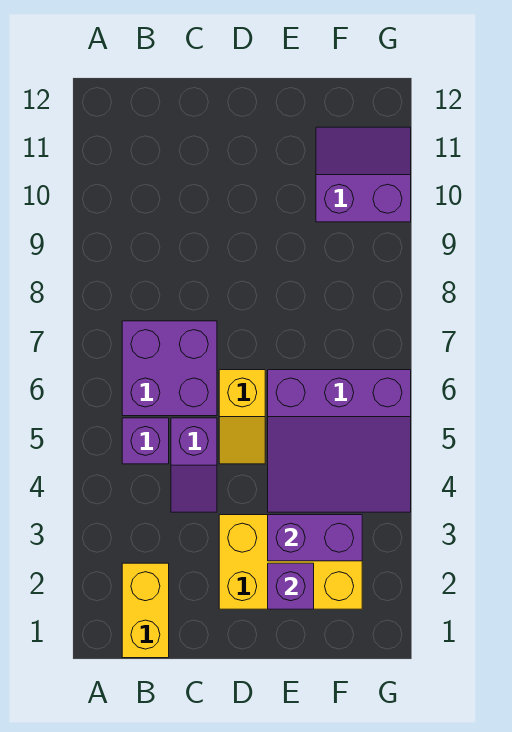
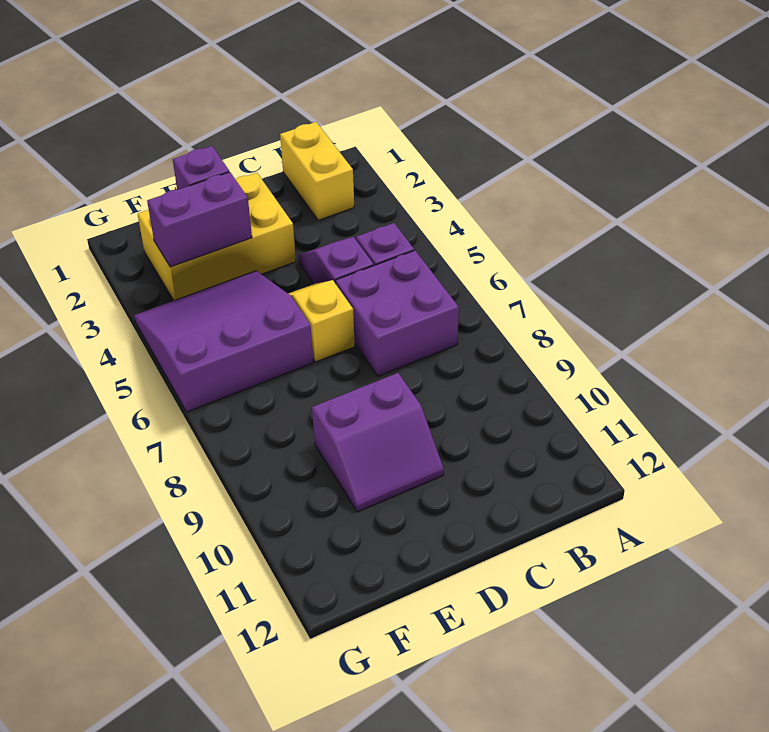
purple 2x2 slope [316,127,411,222] -> purple 2x2 slope moved to [312,373,444,512]

